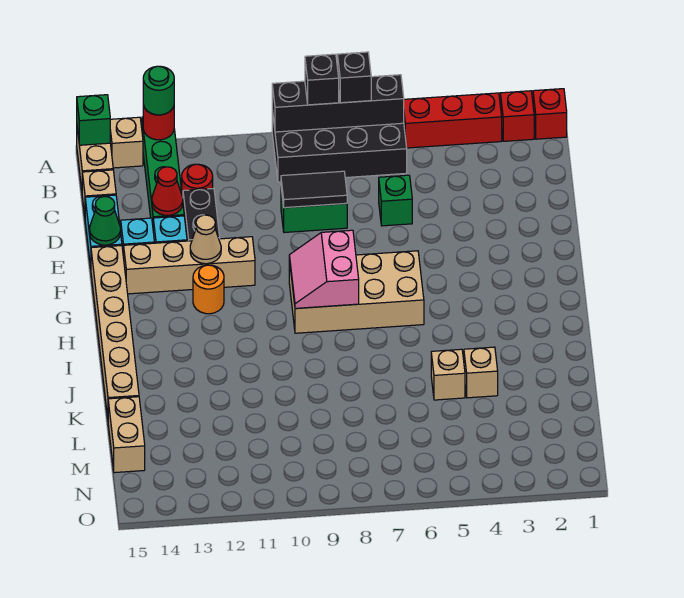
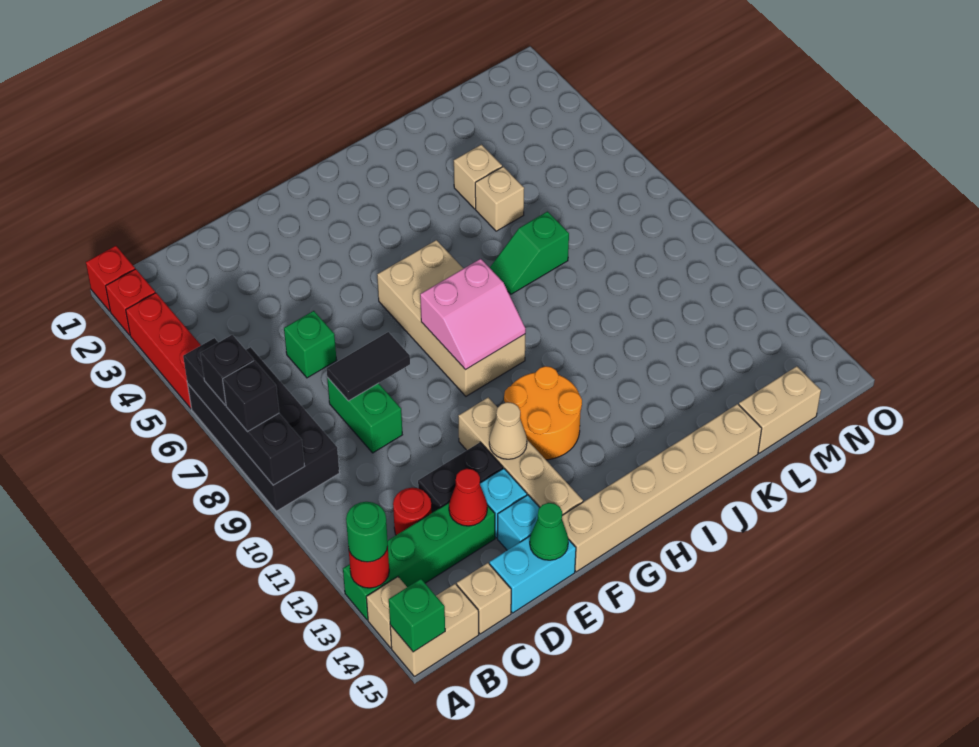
black 1x2 tile [281,171,347,208] -> black 1x2 tile turned to [327,332,410,401]
orange 1x1 round brick [193,265,224,314] -> orange 2x2 round brick [504,366,582,460]
none -> green 1x2 slope [490,212,569,294]

